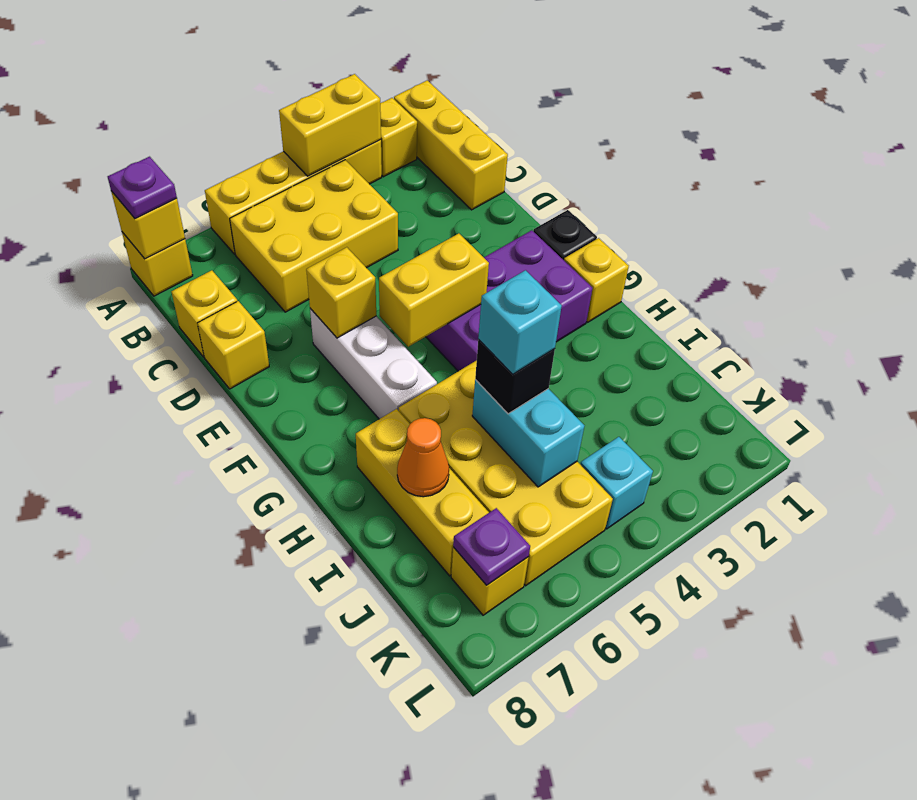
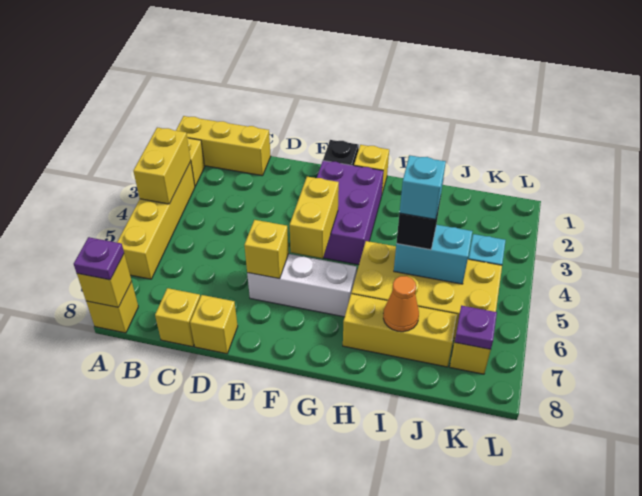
yellow 2x3 brick [230,160,398,312] -> none

